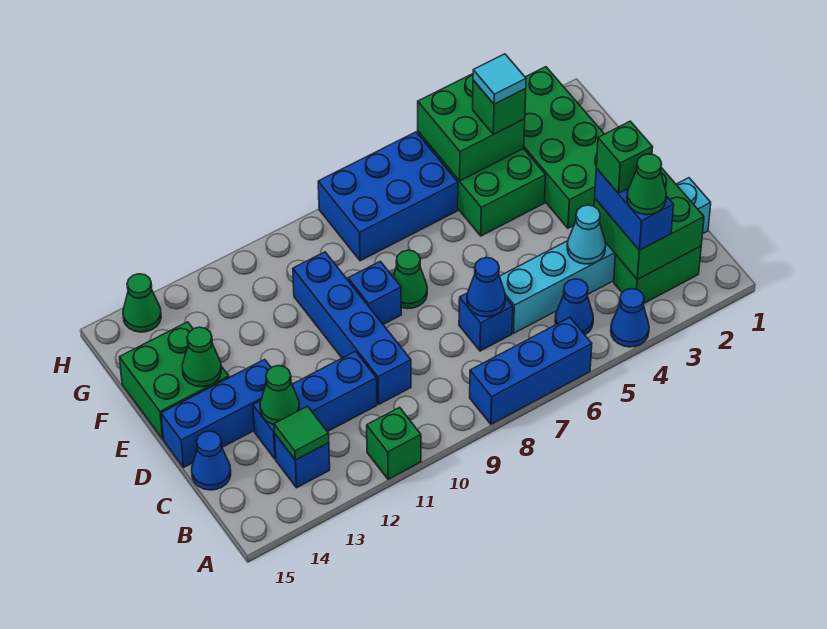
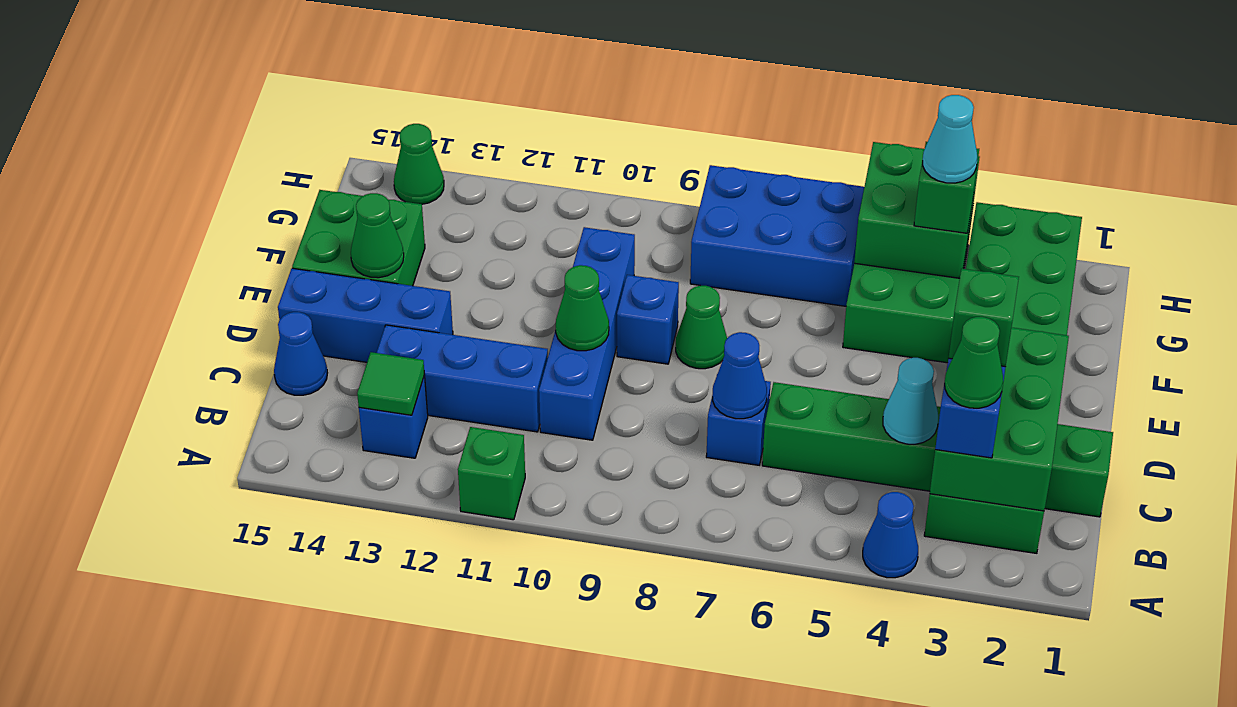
blue 1x3 brick [470,318,592,424] -> none
green 2x2 brick [594,168,704,279] -> green 2x3 brick [930,328,1069,511]
blue 1x1 cone [555,279,593,335] -> none
cyan 1x6 brick [500,178,711,333] -> green 1x6 brick [762,382,1113,517]
green 1x1 cone [260,366,299,424] -> green 1x1 cone moved to [556,265,609,351]
cyan 1x1 tile [473,54,526,104] -> cyan 1x1 cone [923,95,977,183]

